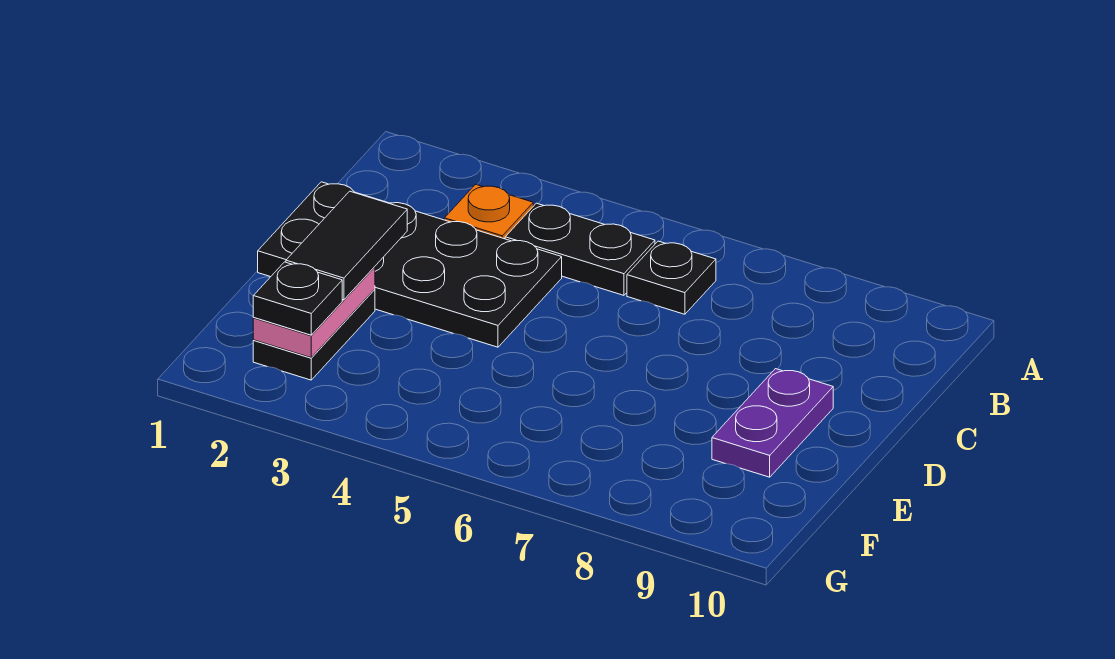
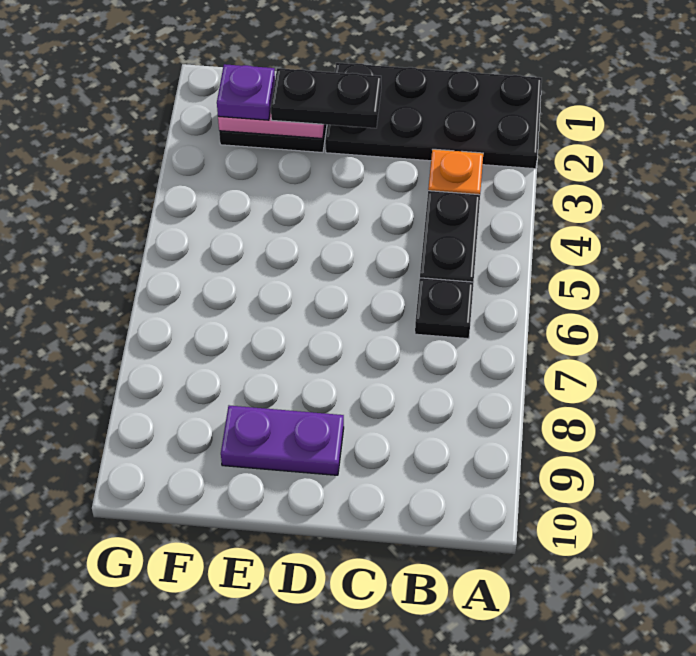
black 2x4 plate [258,182,562,347] -> black 2x4 plate turned to [325,63,542,169]
black 1x2 tile [286,191,407,300] -> black 1x2 plate [271,68,381,128]
black 1x1 plate [253,262,342,335] -> purple 1x1 plate [217,64,275,120]

